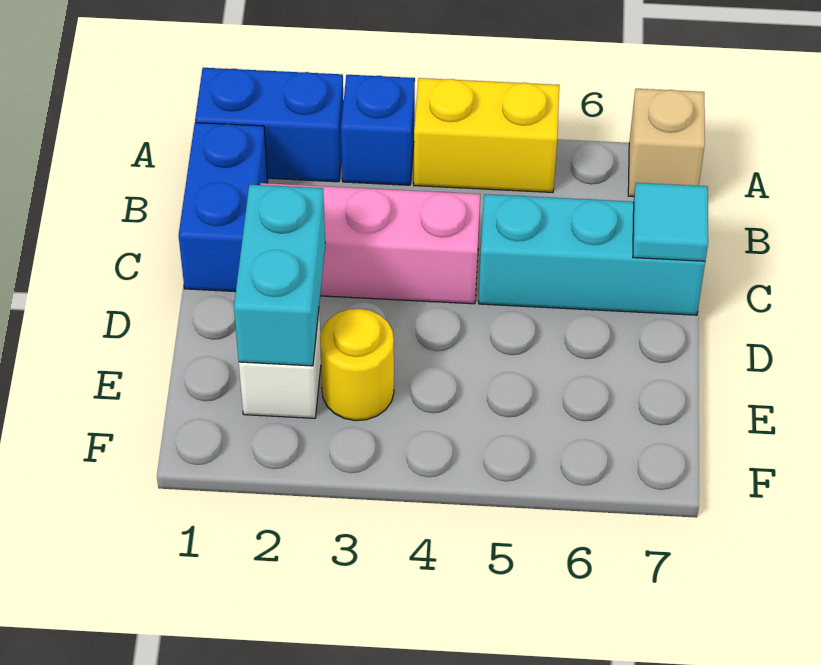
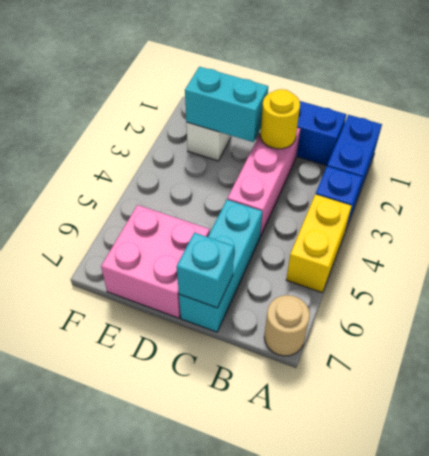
tan 1x1 brick [628,89,705,197] -> tan 1x1 round brick [264,295,310,356]
cyan 1x1 tile [633,183,708,261] -> cyan 1x1 brick [177,233,234,308]
none -> pink 2x2 brick [101,205,210,318]
yellow 1x1 round brick [320,309,394,421] -> yellow 1x1 round brick moved to [260,89,300,149]

